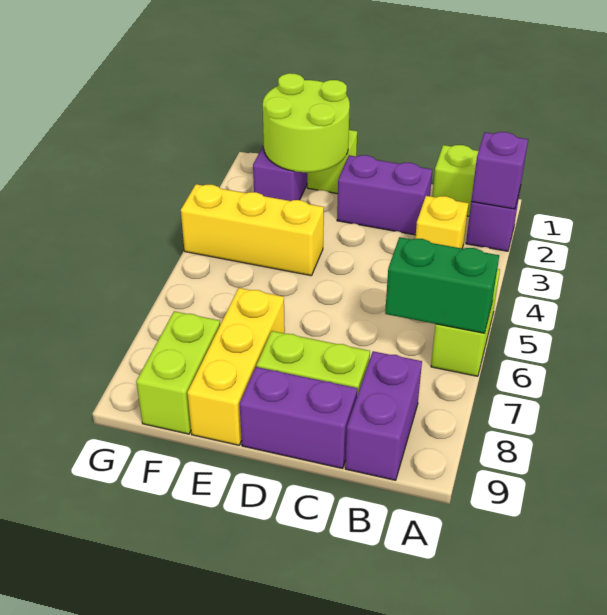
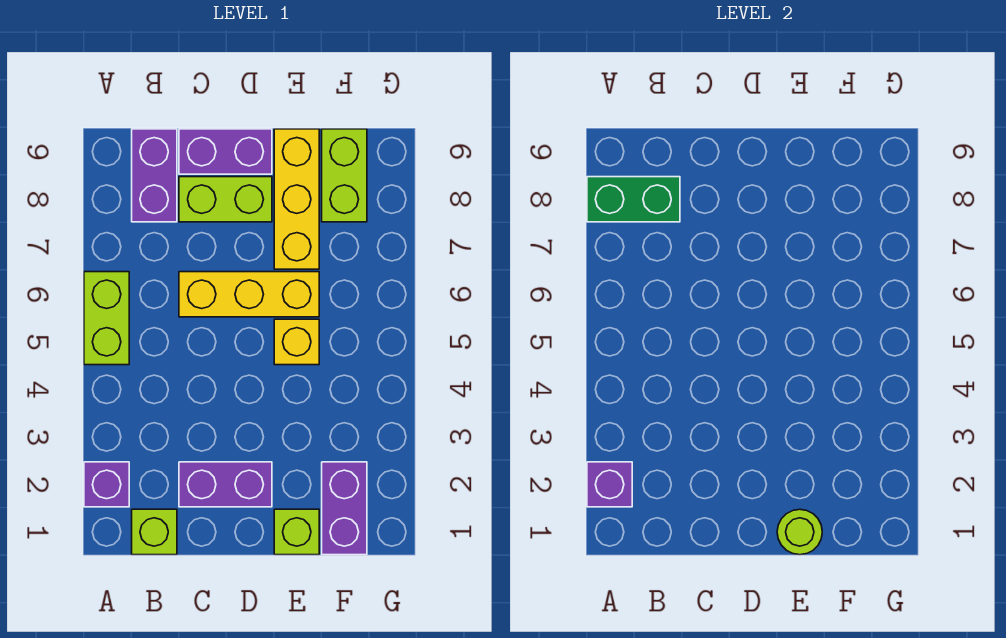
green 1x2 brick [385,237,499,333] -> green 1x2 brick moved to [587,177,680,222]
yellow 1x1 brick [415,196,469,248] -> yellow 1x1 brick moved to [274,319,319,365]
lime 2x2 round brick [263,73,350,172] -> lime 1x1 round brick [777,509,822,555]
yellow 1x3 brick [181,184,324,276] -> yellow 1x3 brick moved to [179,272,319,317]

